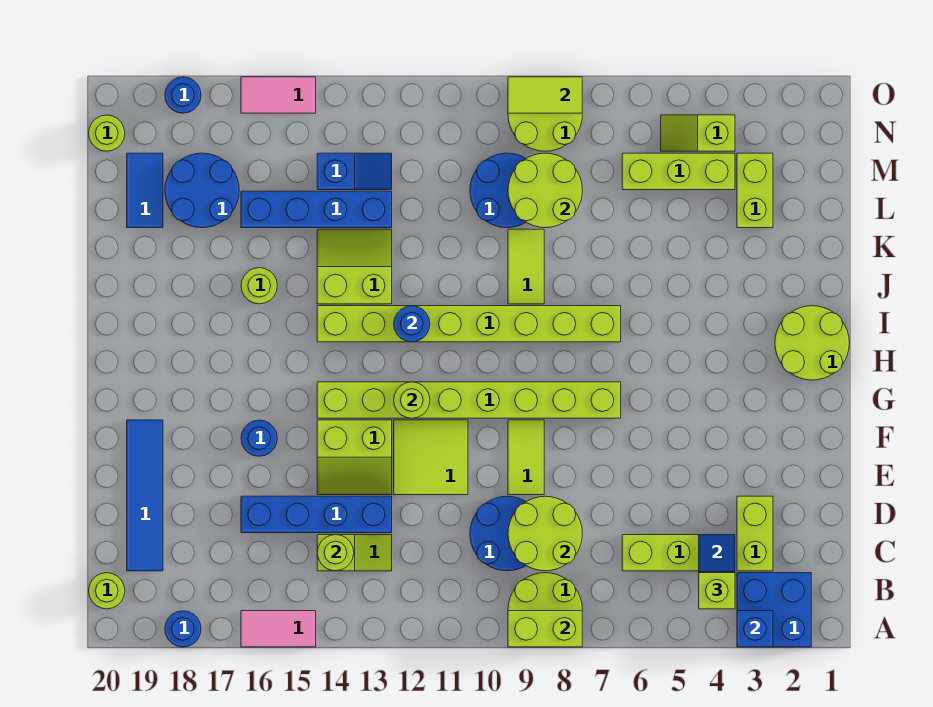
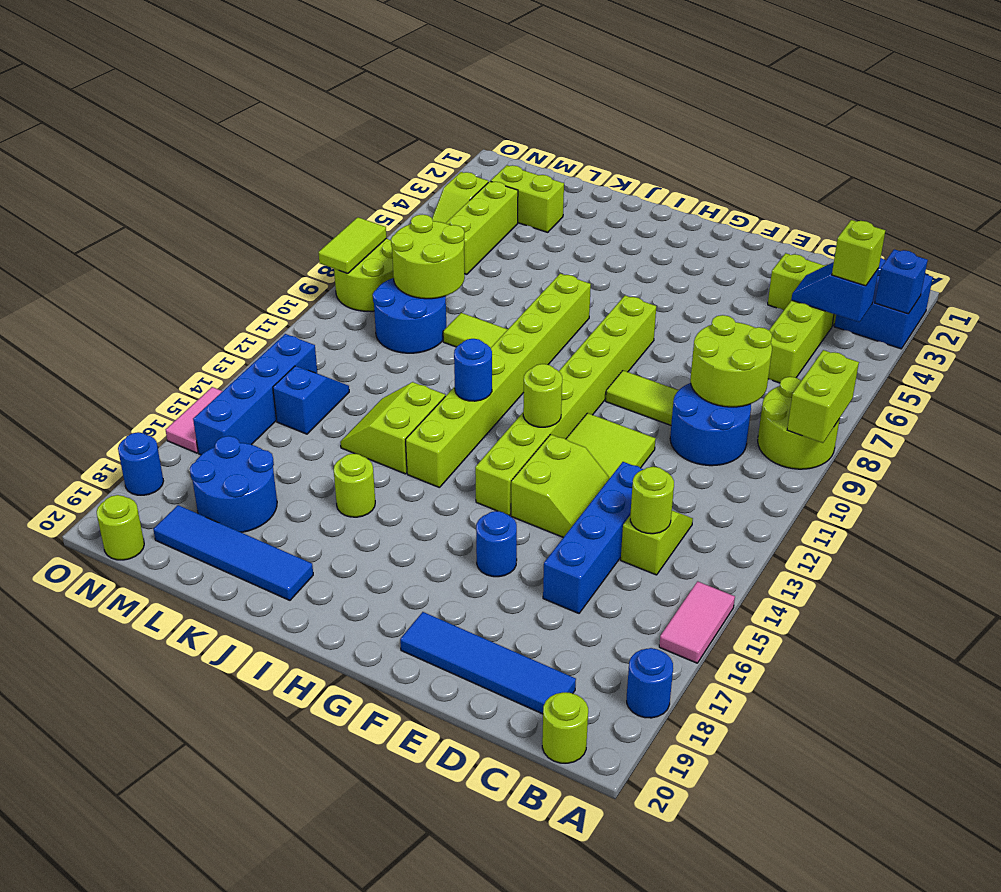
lime 2x2 round brick [775,306,849,380] -> none
blue 1x4 brick [241,191,392,228] -> blue 1x4 brick moved to [193,334,318,455]
blue 1x2 tile [127,153,163,228] -> blue 1x4 tile [153,505,313,600]

